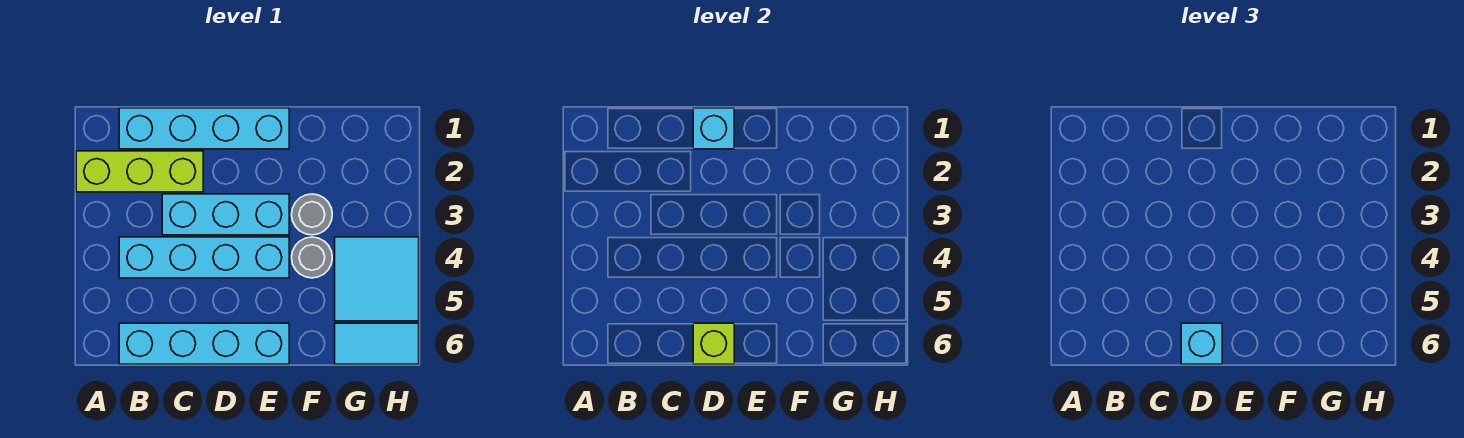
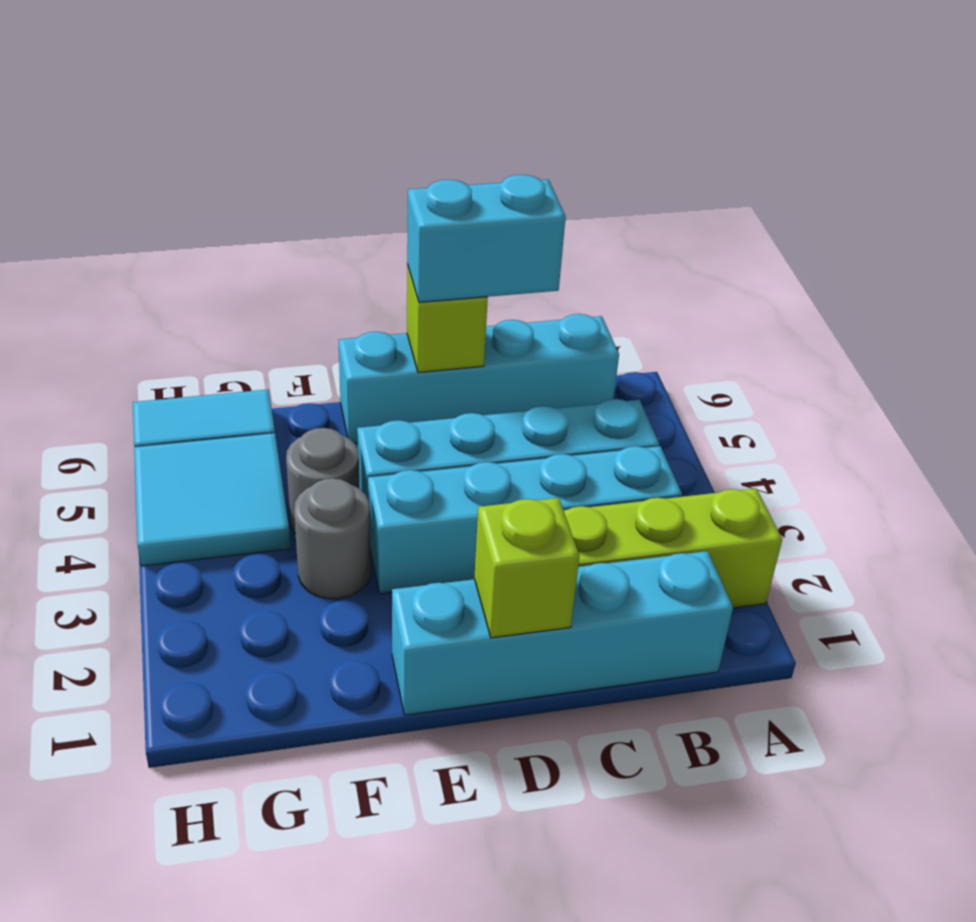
cyan 1x3 brick [162,194,289,235] -> cyan 1x4 brick [368,446,682,594]
cyan 1x1 brick [693,108,734,149] -> lime 1x1 brick [474,498,579,638]
cyan 1x1 brick [1181,323,1222,364] -> cyan 1x2 brick [407,175,566,302]

